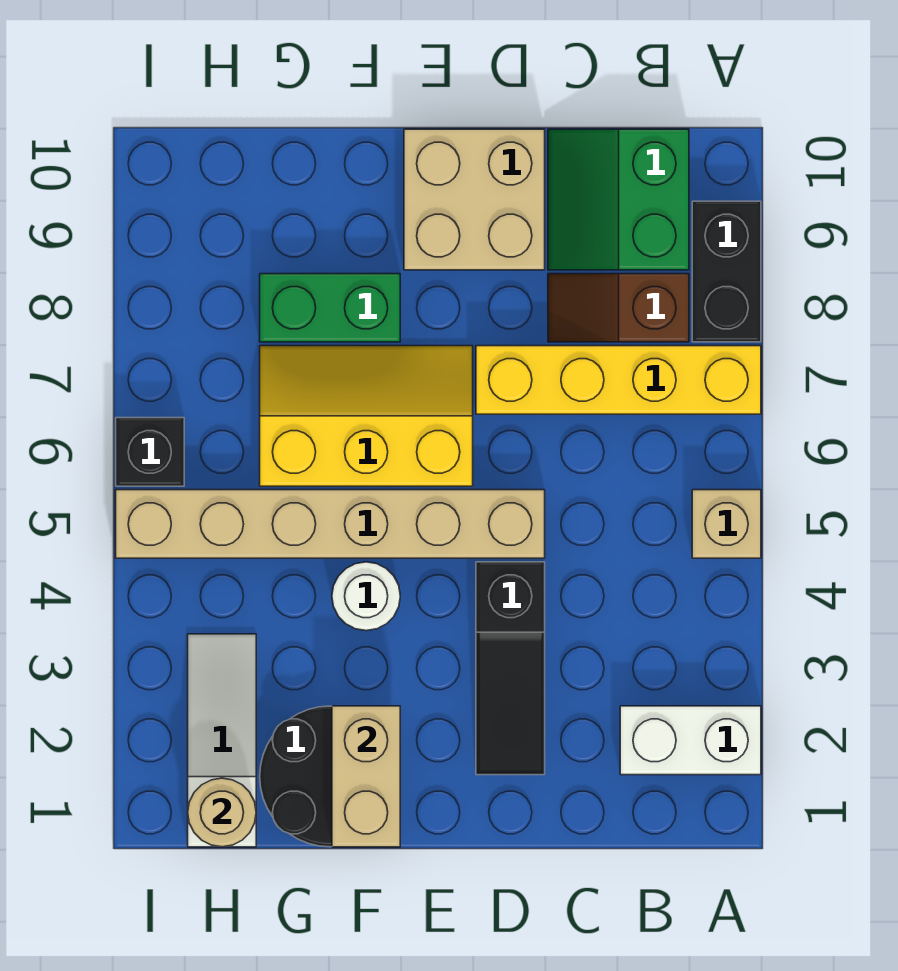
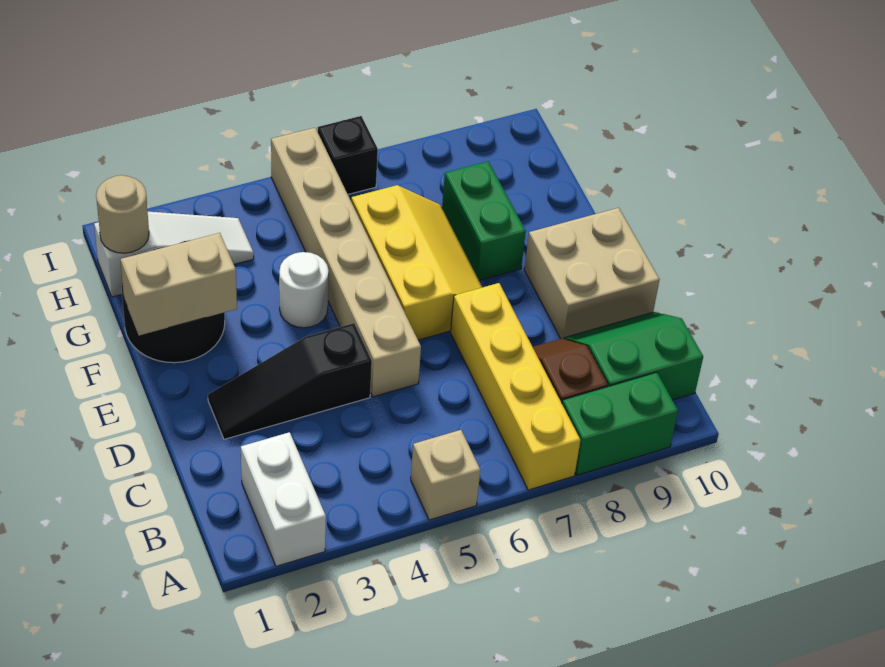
black 1x2 brick [692,201,761,342] -> green 1x2 brick [562,372,678,475]

